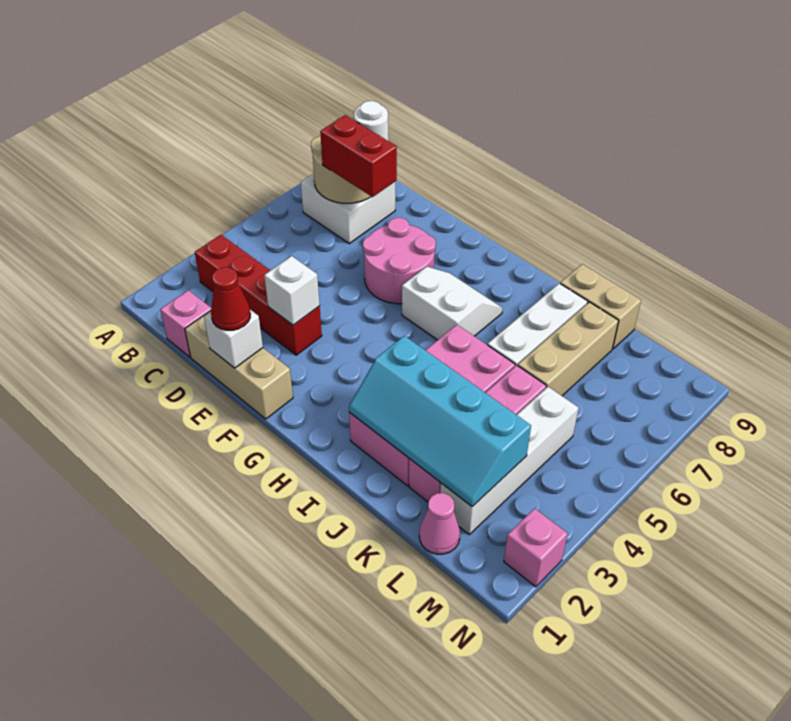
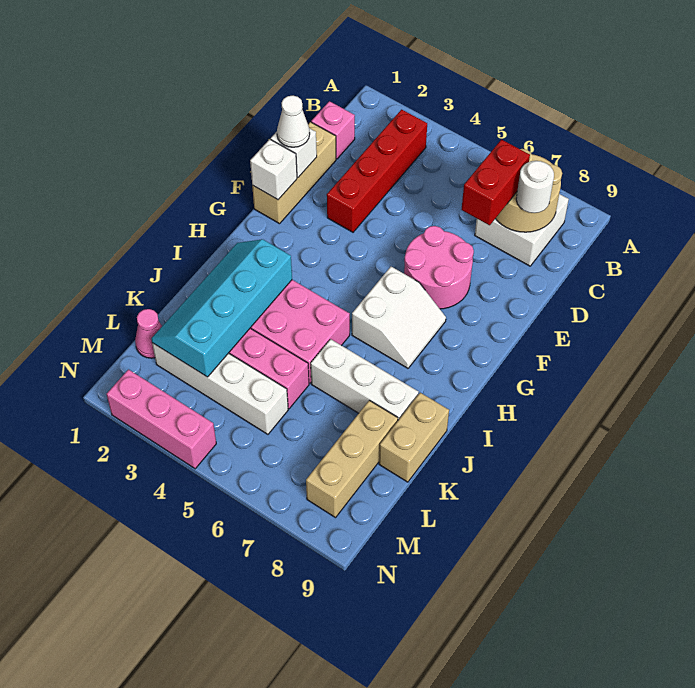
red 1x1 cone [211,267,251,330] -> white 1x1 cone [277,96,310,147]
white 1x1 brick [264,256,320,325] -> white 1x1 brick moved to [250,139,297,200]
tan 1x3 brick [518,302,618,396] -> tan 1x3 brick turned to [306,400,398,518]
pink 1x1 brick [504,509,568,587] -> pink 1x3 brick [107,370,216,469]

